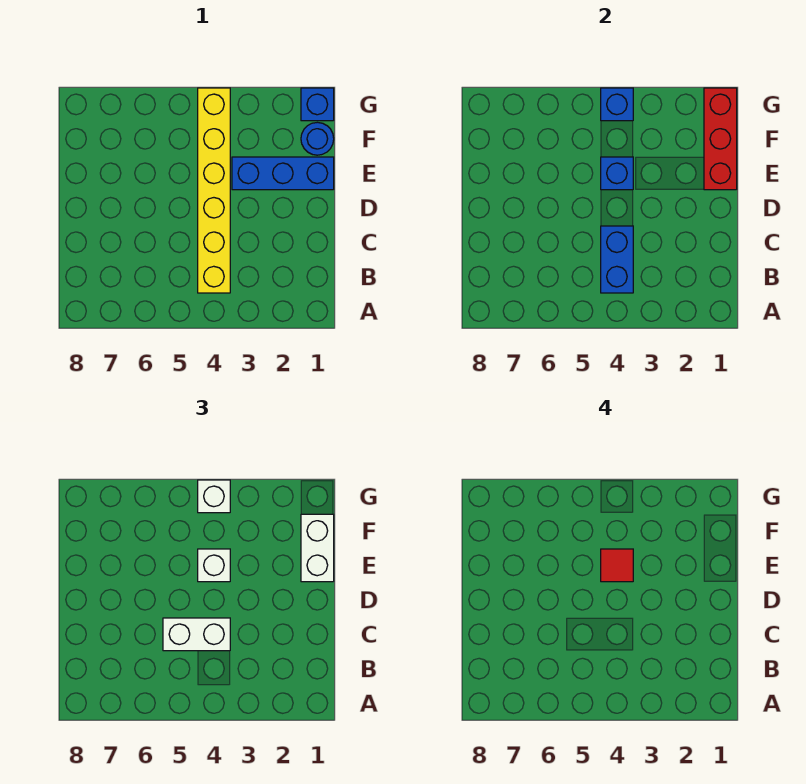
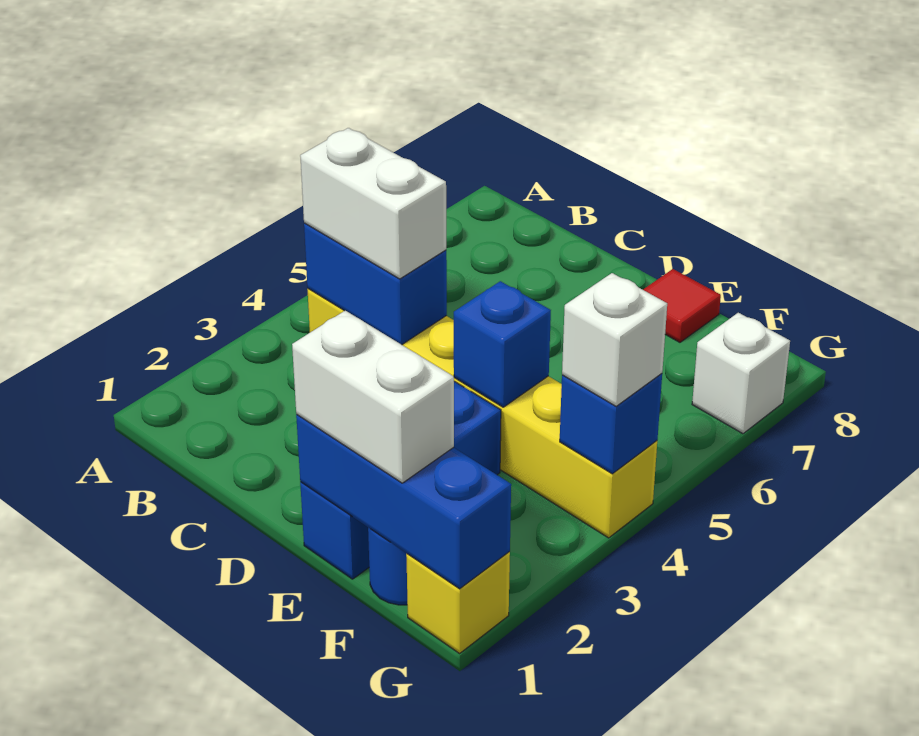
white 1x2 brick [163,618,230,651] -> white 1x2 brick turned to [300,128,446,279]
red 1x3 brick [704,88,737,190] -> blue 1x3 brick [296,415,511,589]
white 1x1 brick [198,549,230,582] -> white 1x1 brick moved to [692,313,790,434]
red 1x1 tile [601,549,633,582] -> red 1x1 tile moved to [643,269,721,342]
blue 1x1 brick [301,88,334,121] -> yellow 1x1 brick [406,552,510,653]

